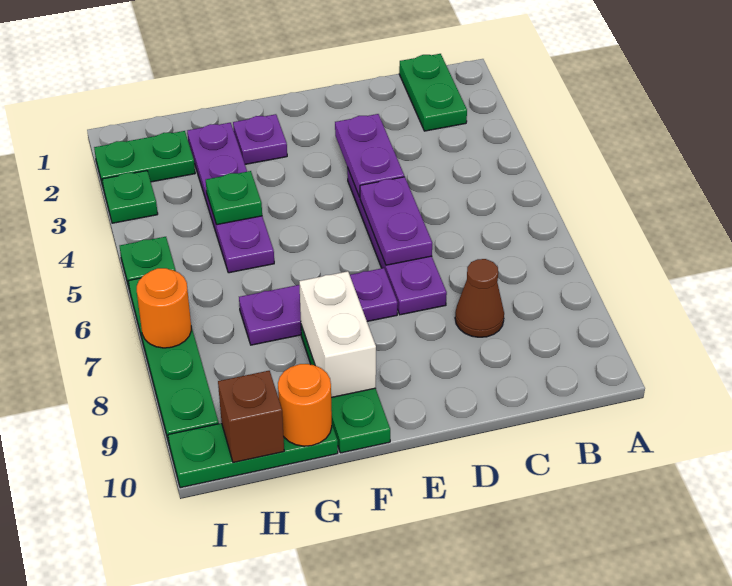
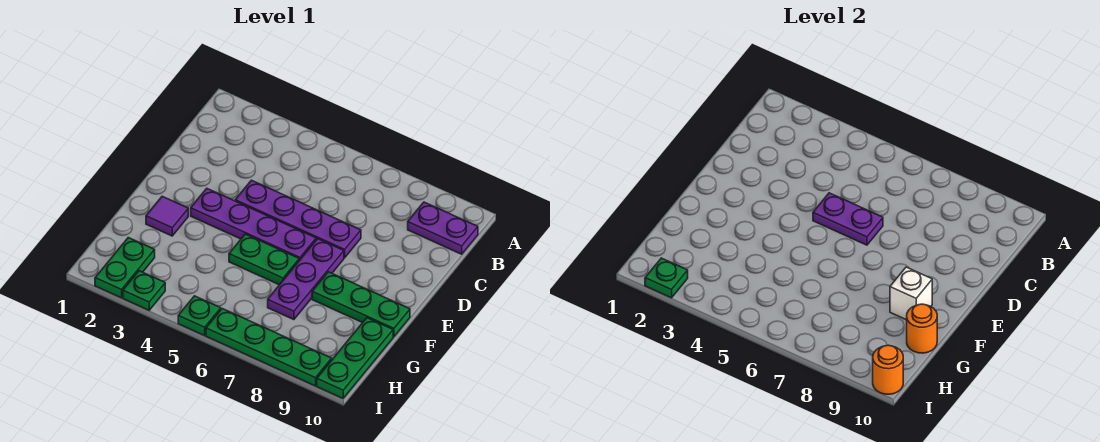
green 1x2 plate [399,54,467,131] -> green 1x2 plate moved to [229,234,299,285]
brown 1x1 cone [455,259,504,337] -> none
purple 1x2 plate [335,114,404,197] -> purple 1x2 plate moved to [408,202,478,254]
purple 1x1 plate [233,114,287,164] -> purple 1x1 tile [146,196,188,236]
white 1x2 brick [299,271,376,398] -> white 1x1 brick [890,267,932,320]
purple 1x4 plate [187,123,274,273] -> purple 1x4 plate moved to [191,189,316,260]
green 1x1 plate [206,171,262,225] -> green 1x1 plate moved to [645,258,688,298]
brown 1x1 brick [218,371,284,463] -> none
orange 1x1 round brick [137,268,191,348] -> orange 1x1 round brick moved to [873,345,903,394]

